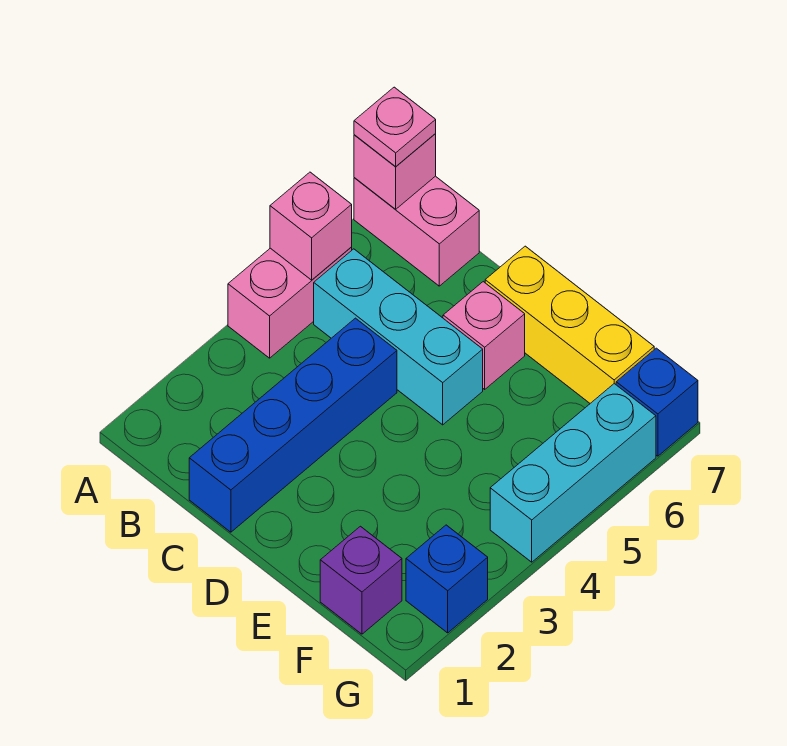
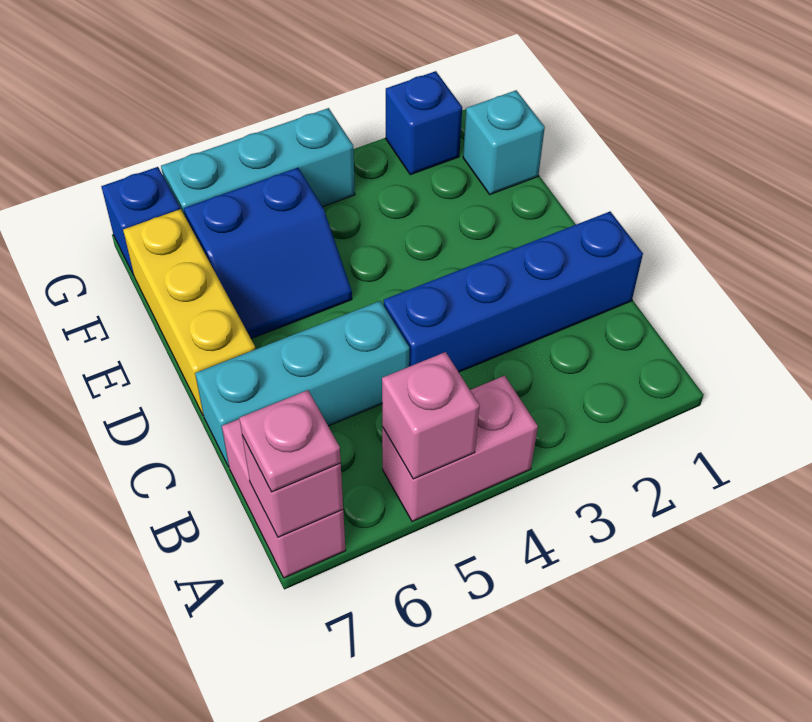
cyan 1x3 brick [314,249,483,425] -> cyan 1x3 brick turned to [195,301,409,467]
pink 1x1 brick [443,282,525,389] -> none
none -> blue 2x2 slope [184,168,352,339]
purple 1x1 brick [320,526,402,634] -> cyan 1x1 brick [463,90,545,194]

